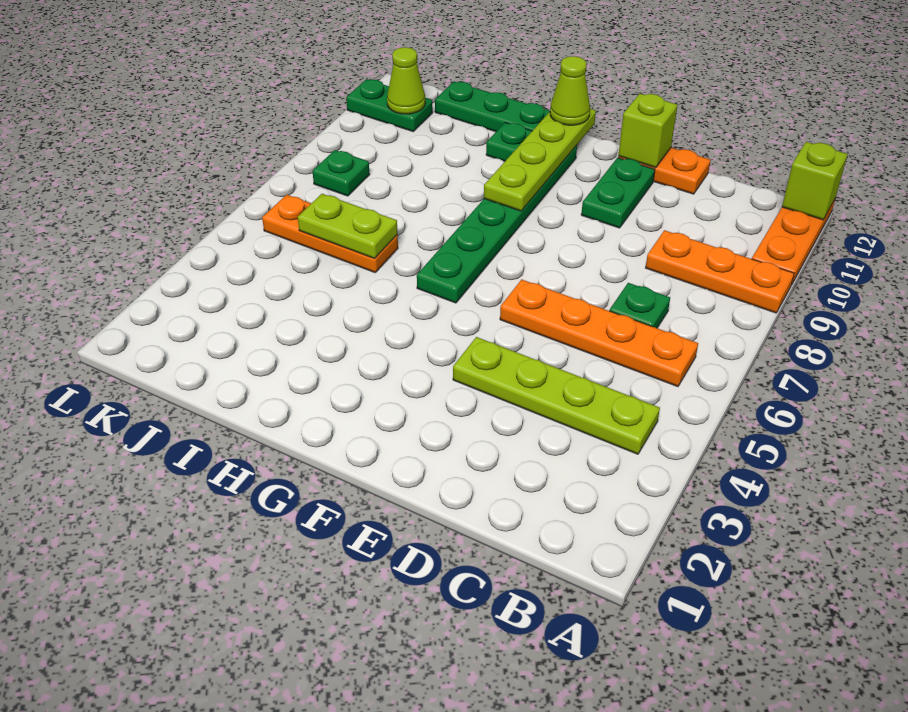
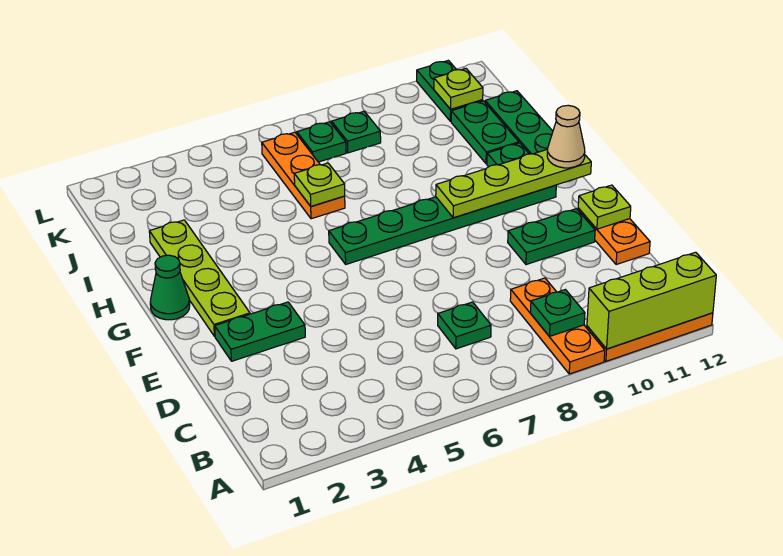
lime 1x1 brick [782,142,848,220] -> lime 1x3 brick [587,252,716,349]
lime 1x4 plate [453,337,660,454] -> lime 1x4 plate moved to [149,220,250,336]
orange 1x4 plate [500,279,698,387] -> none
none -> green 1x1 plate [530,290,585,336]
none -> green 1x2 plate [215,302,305,361]
lime 1x1 brick [618,94,678,168] -> lime 1x1 plate [578,185,631,229]
none -> green 1x1 cone [150,255,190,320]
lime 1x1 cone [550,56,590,125] -> tan 1x1 cone [547,105,585,168]
lime 1x2 plate [298,194,398,259] -> lime 1x1 plate [294,163,345,206]
none -> green 1x2 plate [451,101,519,164]
none -> green 1x1 plate [297,122,346,162]
lime 1x1 cone [387,47,425,114] -> lime 1x1 plate [434,69,483,109]

